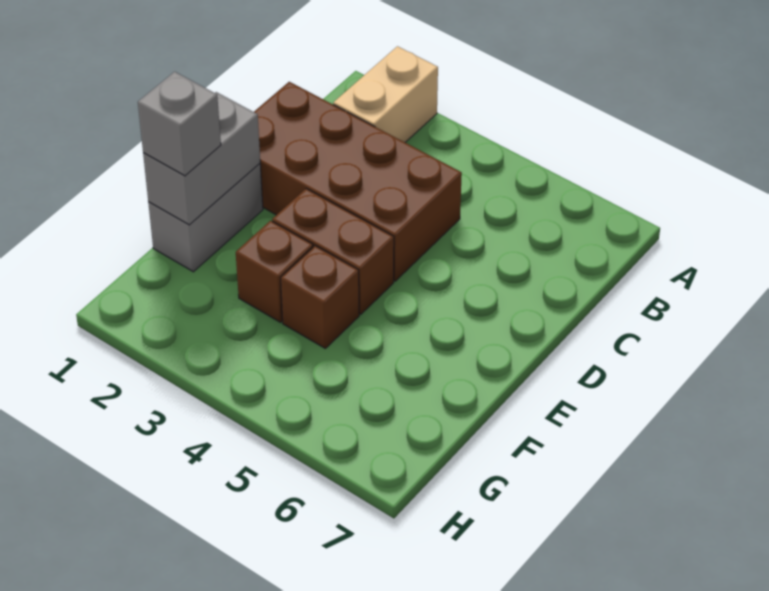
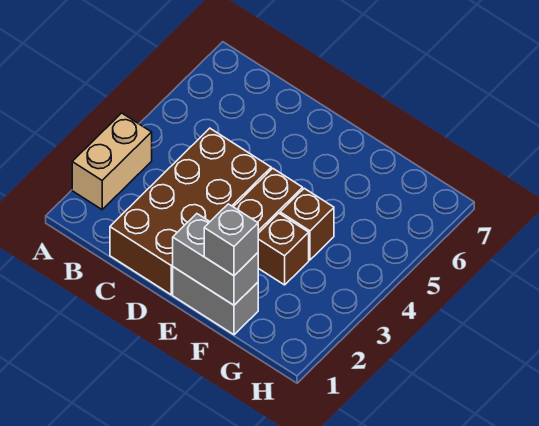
tan 1x2 brick [333,46,438,142] -> tan 1x2 brick turned to [72,113,152,210]

